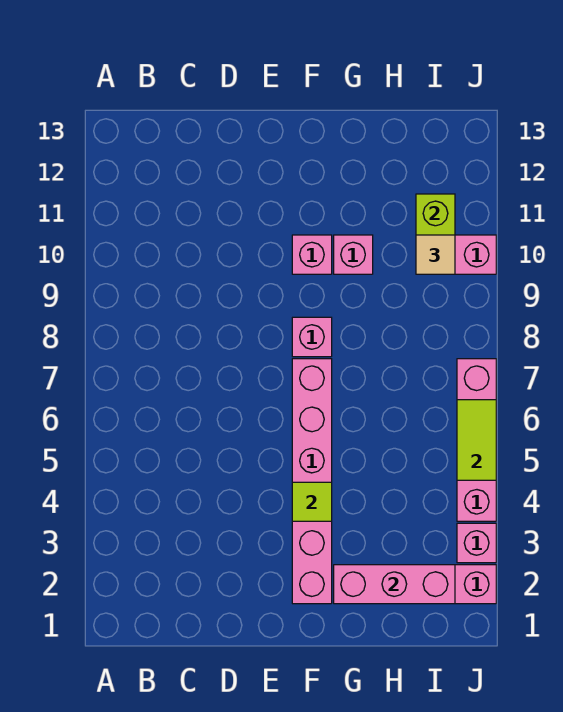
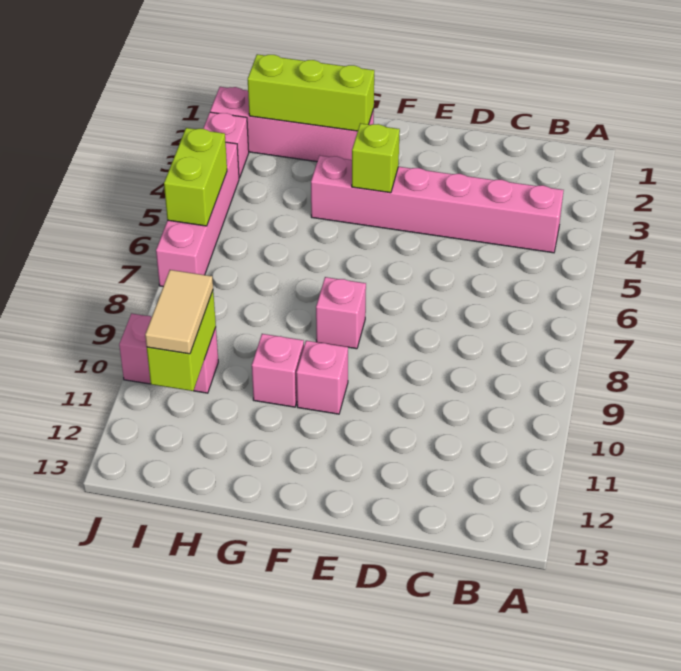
pink 1x6 brick [292,359,332,604] -> pink 1x6 brick turned to [311,155,564,253]
lime 1x1 tile [292,482,332,521] -> lime 1x1 brick [352,123,400,193]
pink 1x3 brick [334,565,455,604] -> lime 1x3 brick [248,54,374,131]
tan 1x1 tile [416,235,455,274] -> tan 1x2 tile [145,270,213,354]
lime 1x2 tile [457,400,496,480] -> lime 1x2 brick [164,128,227,226]

